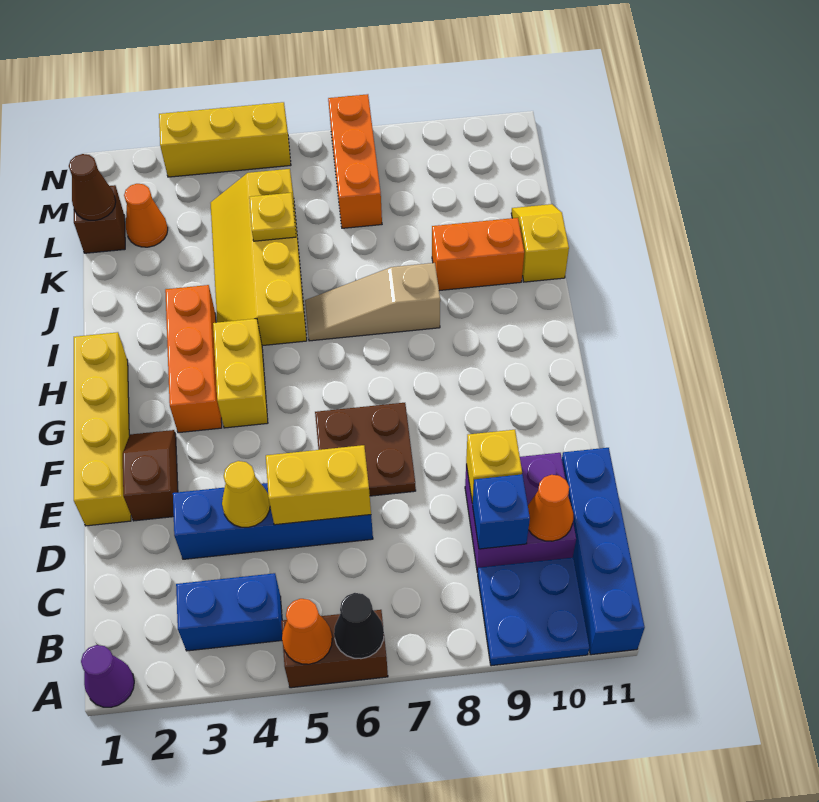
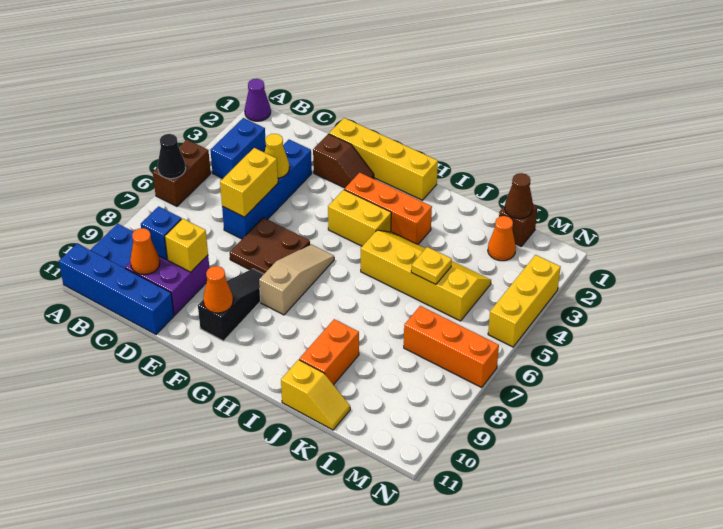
orange 1x1 cone [282,599,332,664] -> orange 1x1 cone moved to [203,266,233,313]
none -> black 1x3 slope [198,269,264,341]
tan 1x3 slope [305,263,440,341] -> tan 1x3 slope moved to [259,244,334,315]

